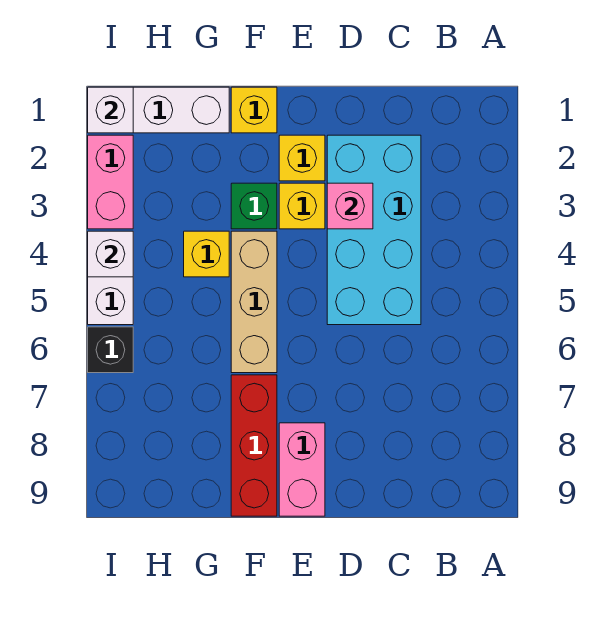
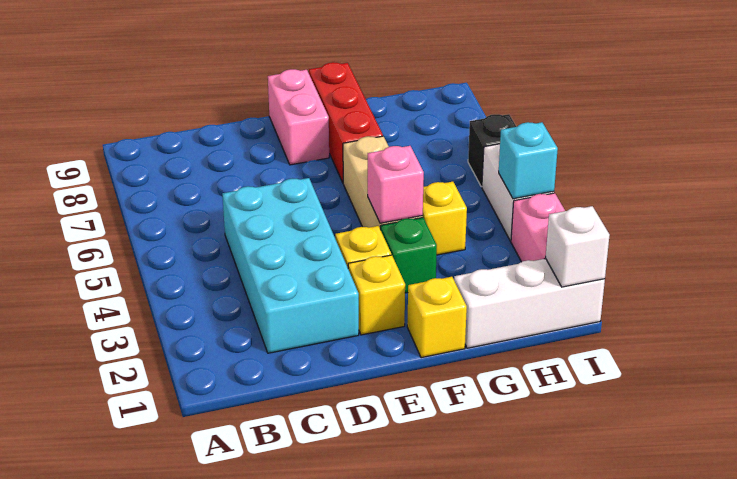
pink 1x1 brick [327,183,373,229] -> pink 1x1 brick moved to [368,146,424,223]
white 1x1 brick [88,231,133,277] -> cyan 1x1 brick [499,122,558,199]

